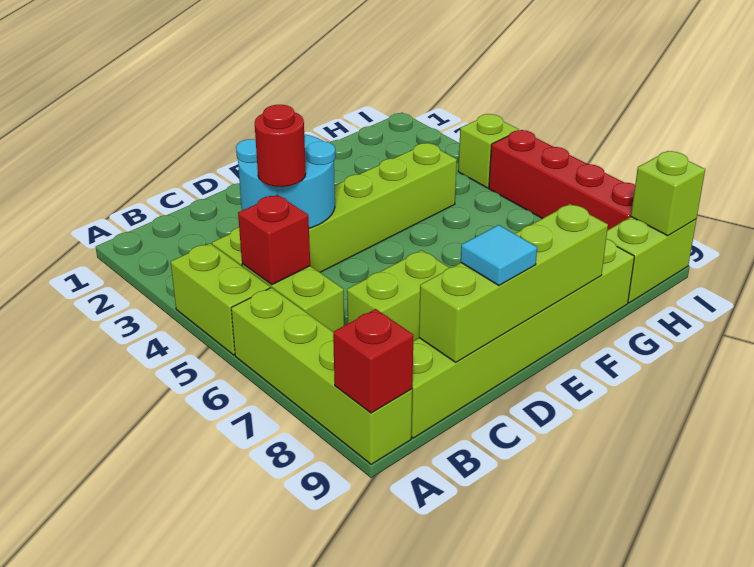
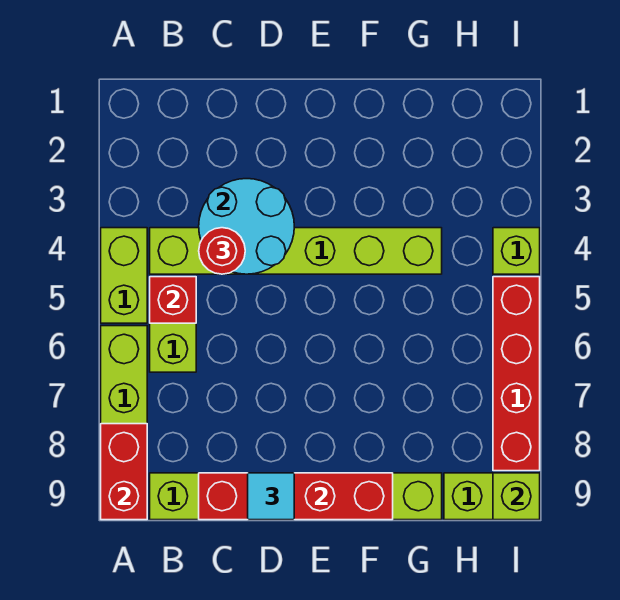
red 1x1 brick [333,309,414,413] -> red 1x2 brick [101,424,147,520]
lime 1x2 brick [347,250,449,341] -> none
lime 1x4 brick [419,204,608,362] -> red 1x4 brick [199,473,393,520]

